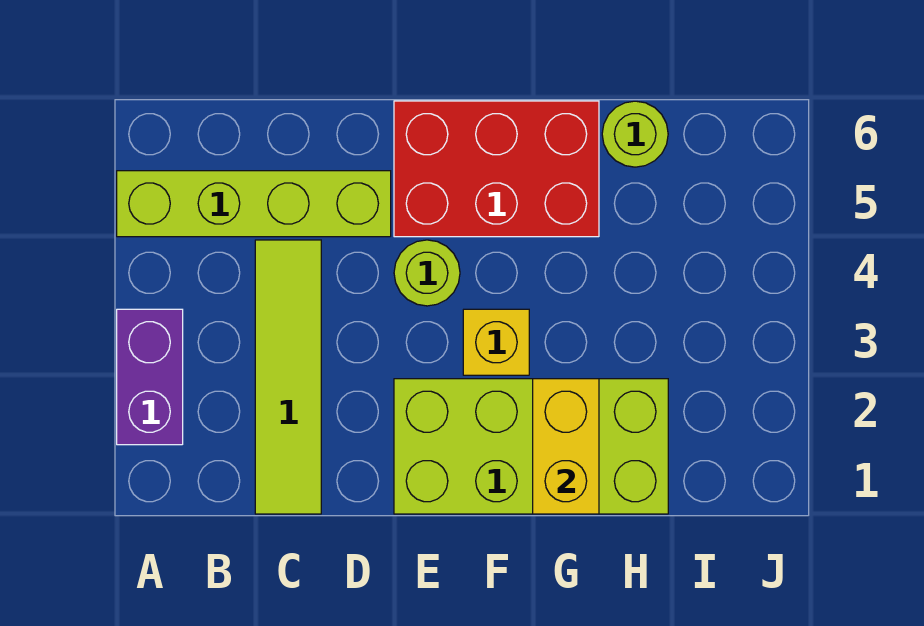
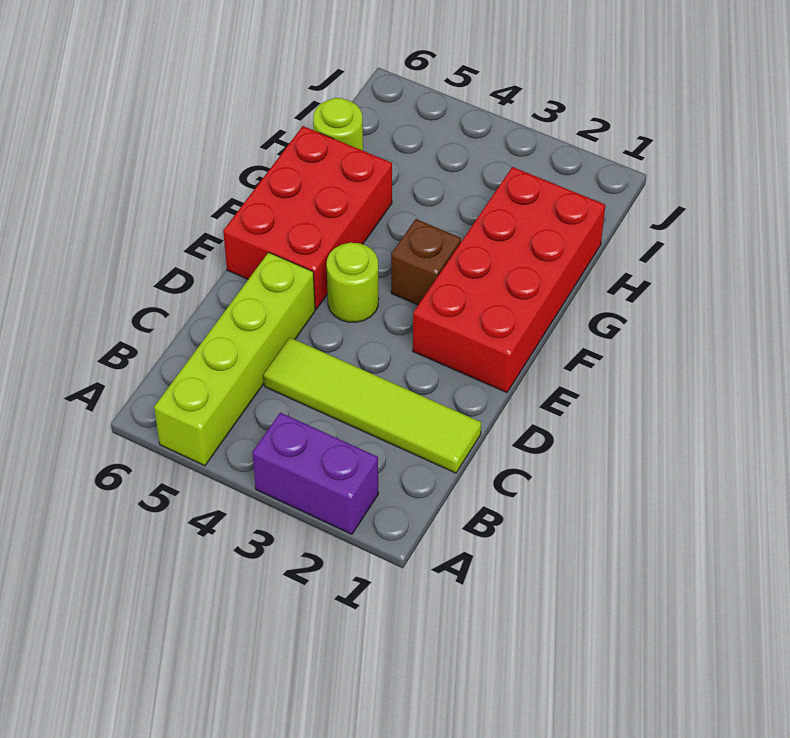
lime 2x4 brick [394,379,668,514] -> red 2x4 brick [413,167,605,393]
yellow 1x1 brick [463,309,529,375] -> brown 1x1 brick [391,219,461,305]
yellow 1x2 brick [533,379,599,514] -> none

